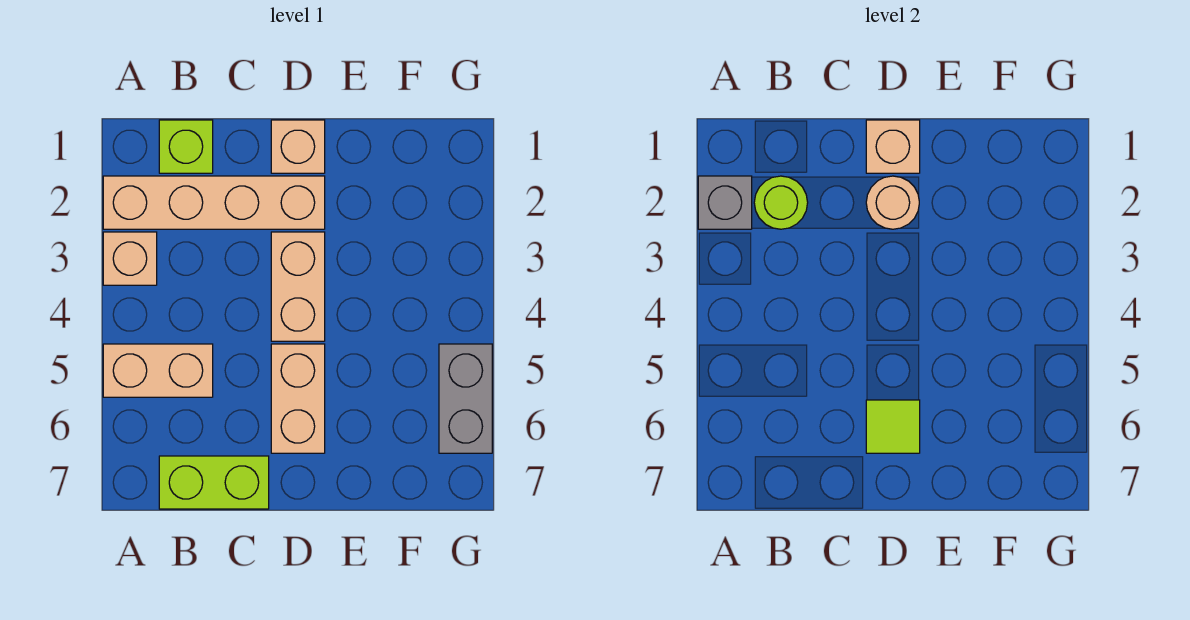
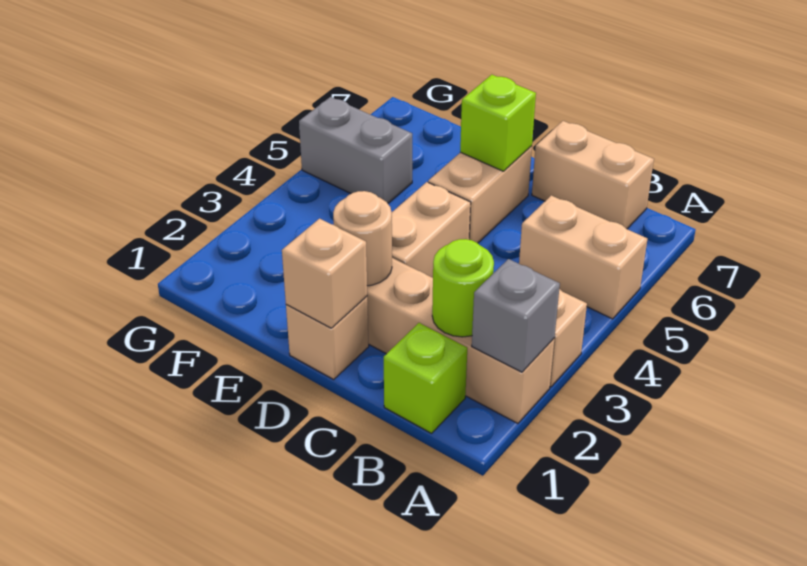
lime 1x2 brick [159,456,269,509] -> tan 1x2 brick [532,121,654,229]
lime 1x1 tile [866,400,920,453] -> lime 1x1 brick [460,75,536,171]
grey 1x2 brick [439,344,492,453] -> grey 1x2 brick turned to [299,97,412,203]

